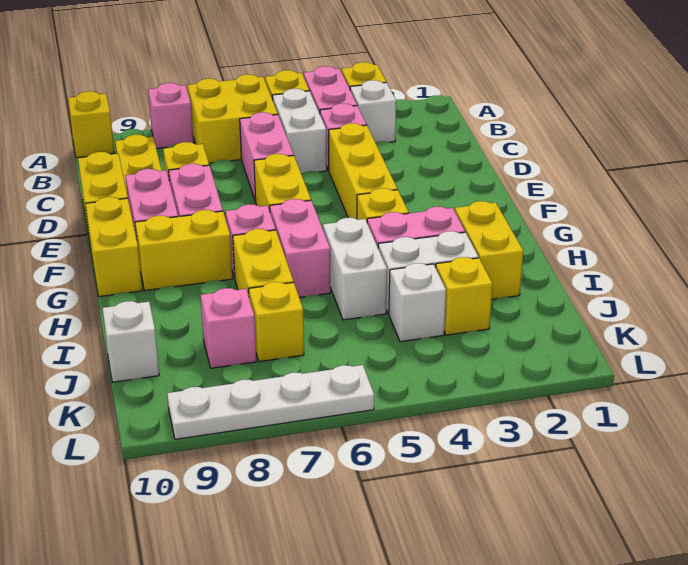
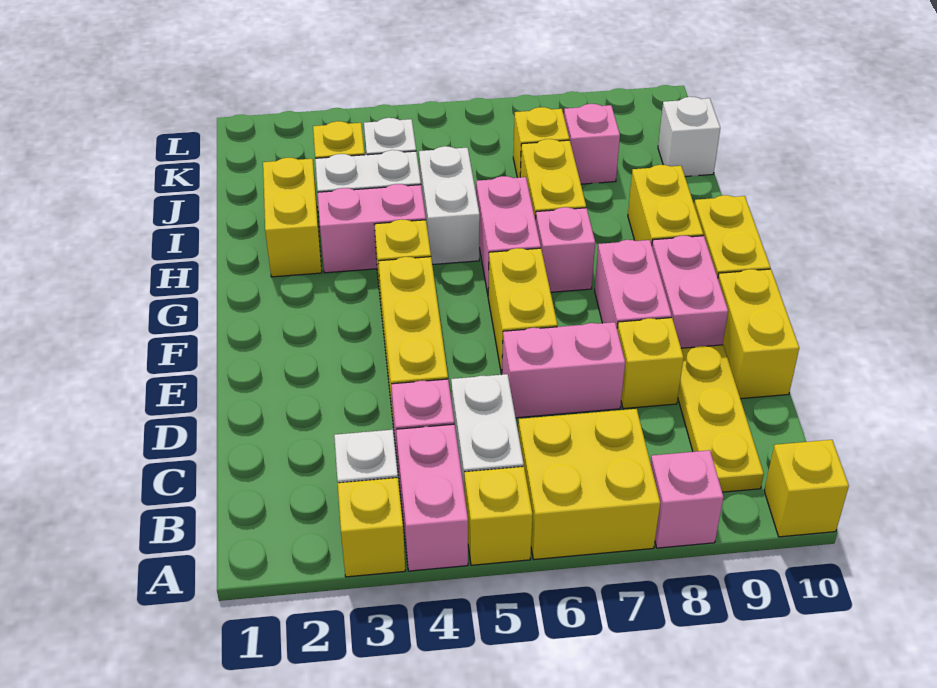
pink 1x2 brick [240,112,294,202] -> pink 1x2 brick turned to [502,322,625,418]
yellow 1x2 brick [135,210,232,291] -> yellow 1x2 brick turned to [628,165,703,245]
white 1x4 plate [167,365,374,439] -> none

